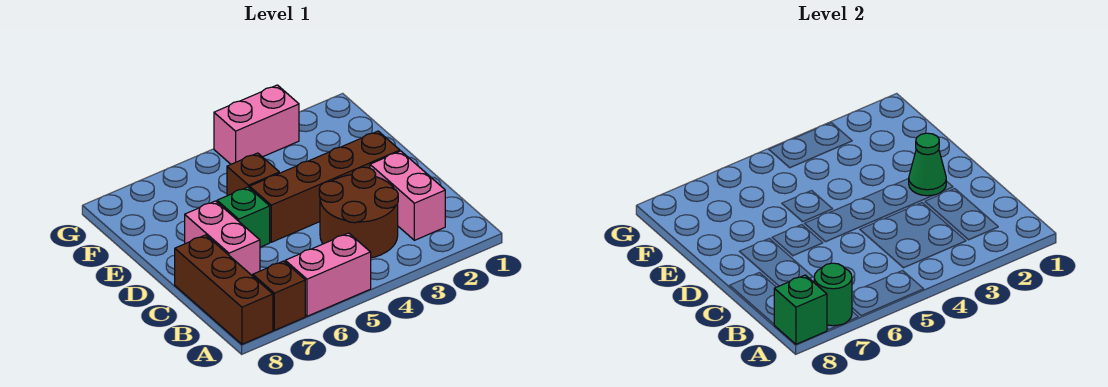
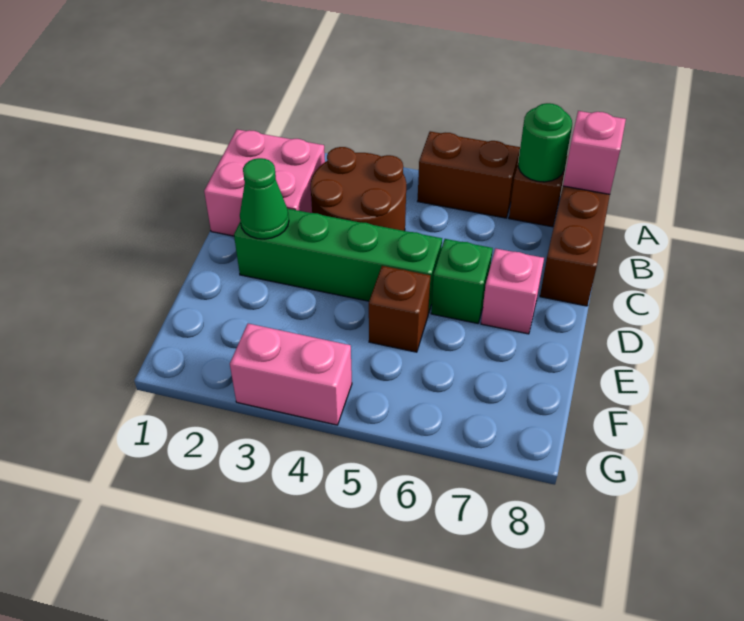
pink 1x2 brick [285,233,371,316] -> brown 1x2 brick [418,131,520,218]
green 1x1 brick [774,275,827,344] -> pink 1x1 brick [563,111,626,194]
pink 1x2 brick [370,151,445,240] -> pink 2x2 brick [204,129,325,236]
pink 1x2 brick [185,201,260,276] -> pink 1x1 brick [481,248,544,334]
brown 1x4 brick [250,131,400,242] -> green 1x4 brick [234,209,442,313]

